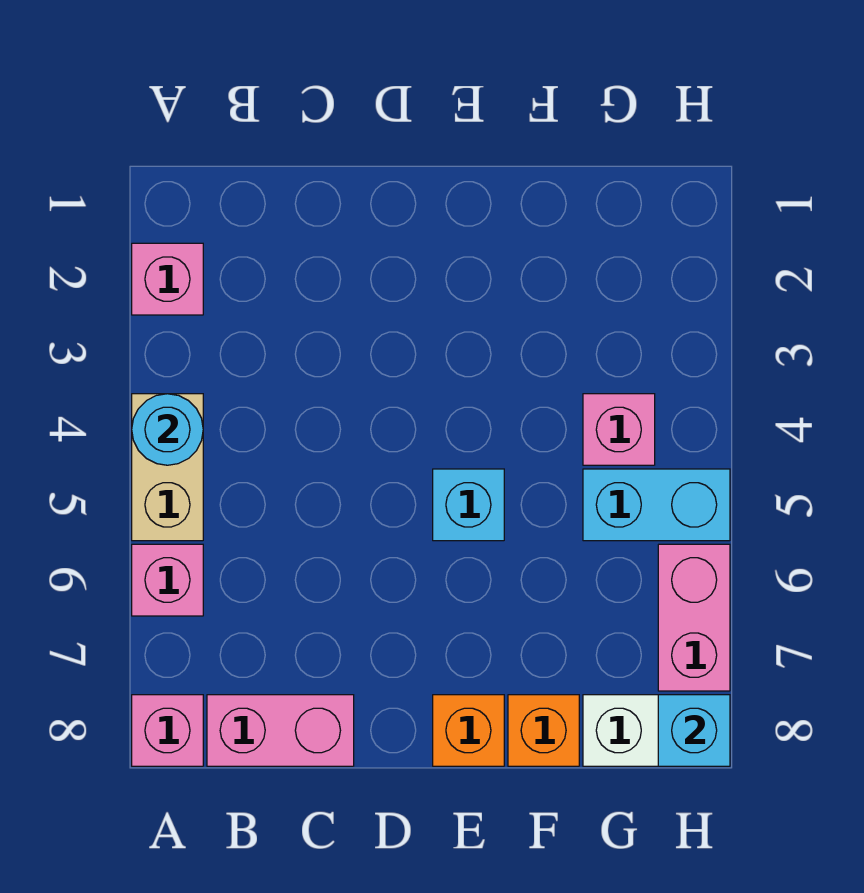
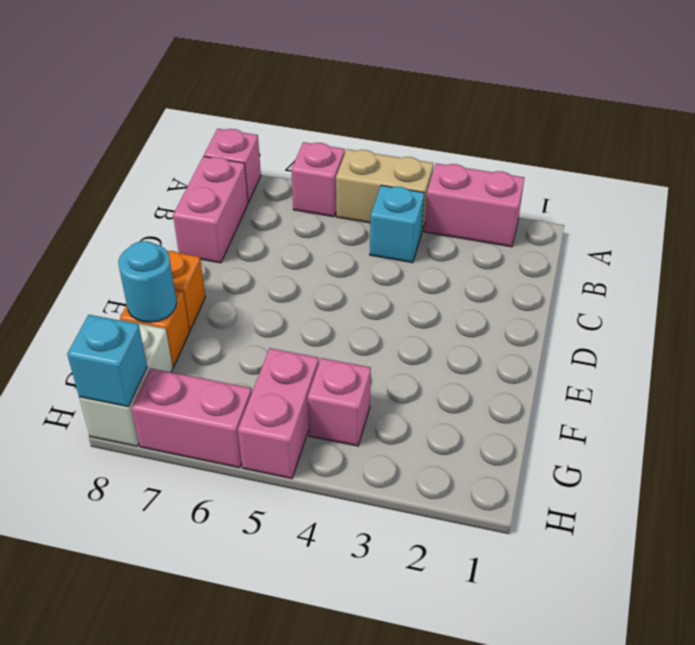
pink 1x1 brick [132,243,203,315] -> pink 1x2 brick [424,163,524,247]
cyan 1x1 round brick [132,394,203,465] -> cyan 1x1 round brick moved to [118,241,177,322]
cyan 1x1 brick [433,469,504,541] -> cyan 1x1 brick moved to [370,185,424,263]
cyan 1x2 brick [583,469,730,541] -> pink 1x2 brick [238,348,319,479]

